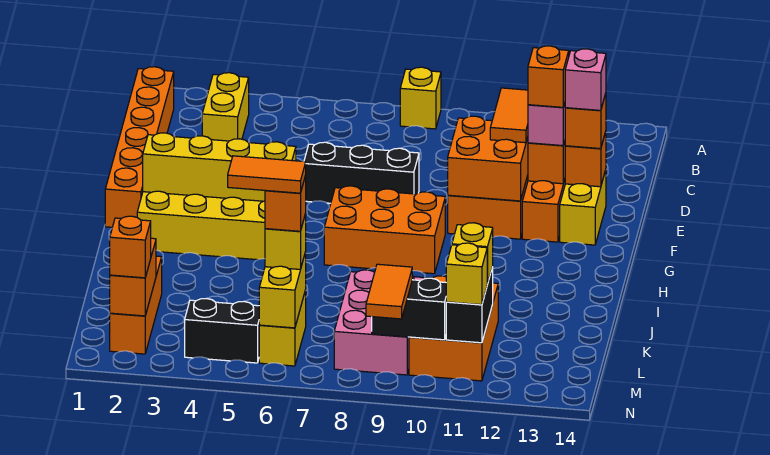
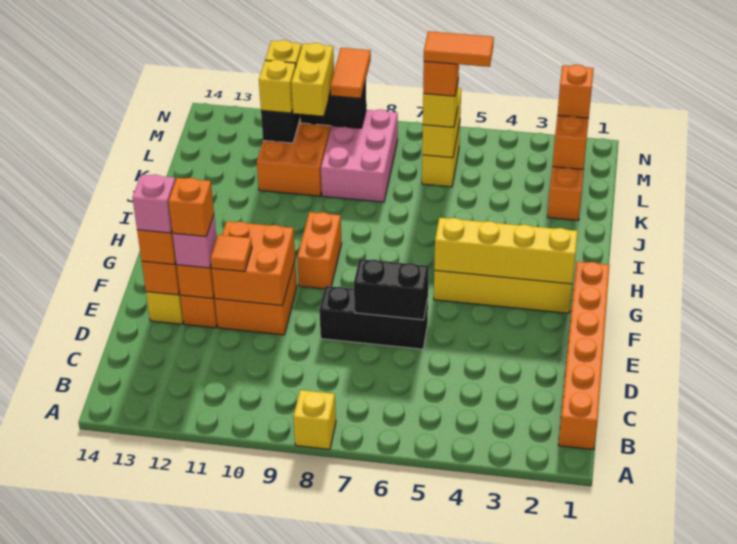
yellow 1x2 brick [202,73,249,141] -> yellow 1x2 brick moved to [291,43,334,116]
orange 1x2 tile [490,88,528,143] -> orange 1x1 tile [211,235,252,272]
orange 2x3 brick [324,186,445,274] -> orange 1x2 brick [297,212,342,289]
black 1x2 brick [185,299,259,363] -> black 1x2 brick moved to [354,259,429,320]

